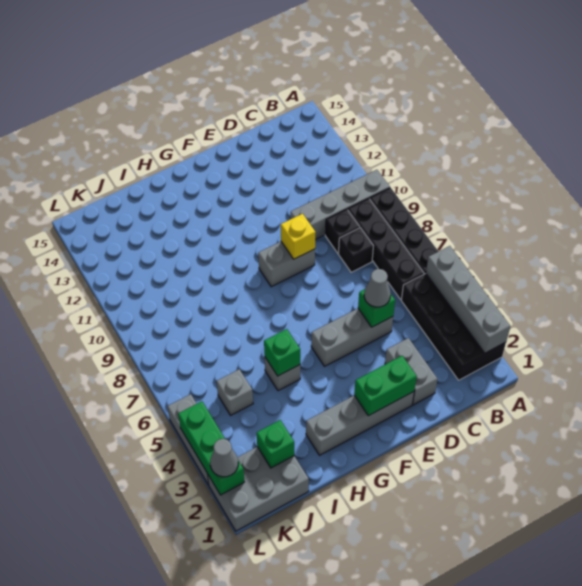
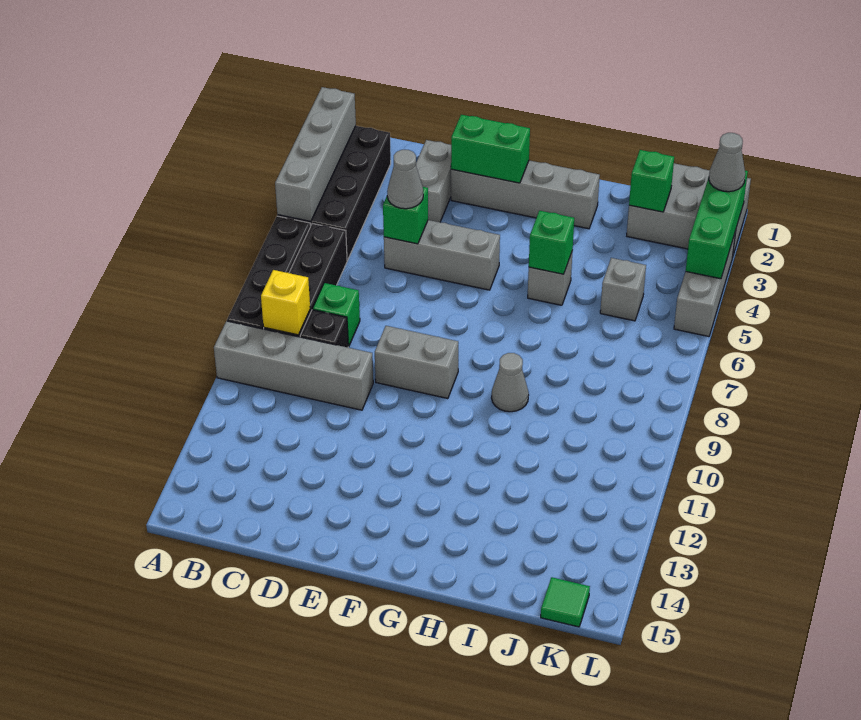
black 1x1 brick [339,228,373,272] -> green 1x1 brick [313,283,360,347]
yellow 1x1 brick [281,214,316,259] -> yellow 1x1 brick moved to [261,270,310,335]
none -> grey 1x1 cone [492,353,529,412]
none -> green 1x1 tile [541,577,590,627]

